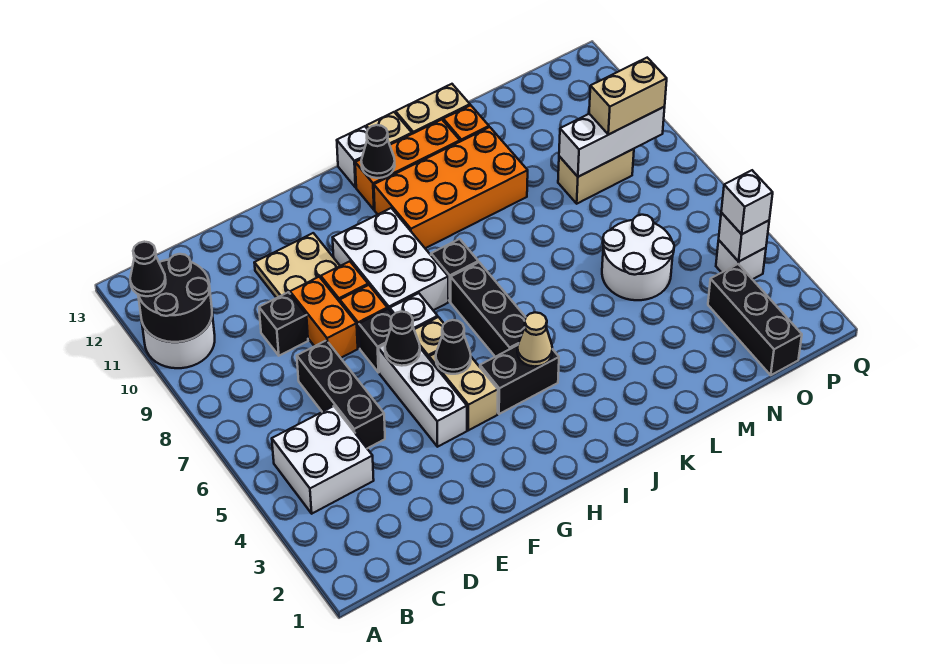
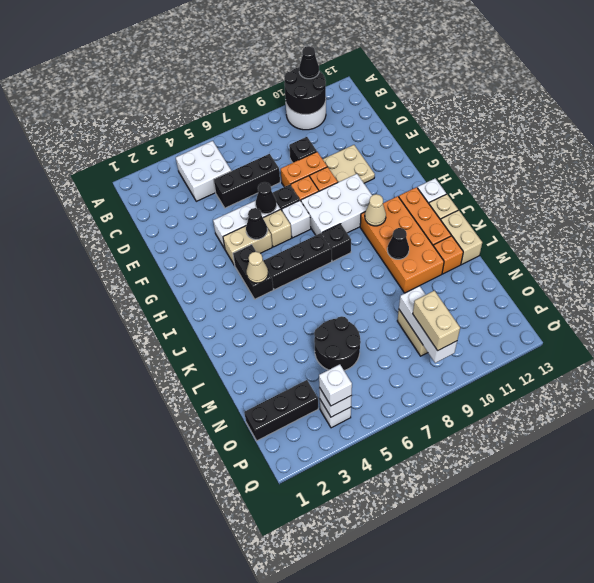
none -> tan 1x1 cone [365,194,386,226]
black 1x1 cone [361,125,395,178] -> black 1x1 cone moved to [387,228,409,259]
white 2x2 round brick [602,215,674,300] -> black 2x2 round brick [314,316,361,371]

